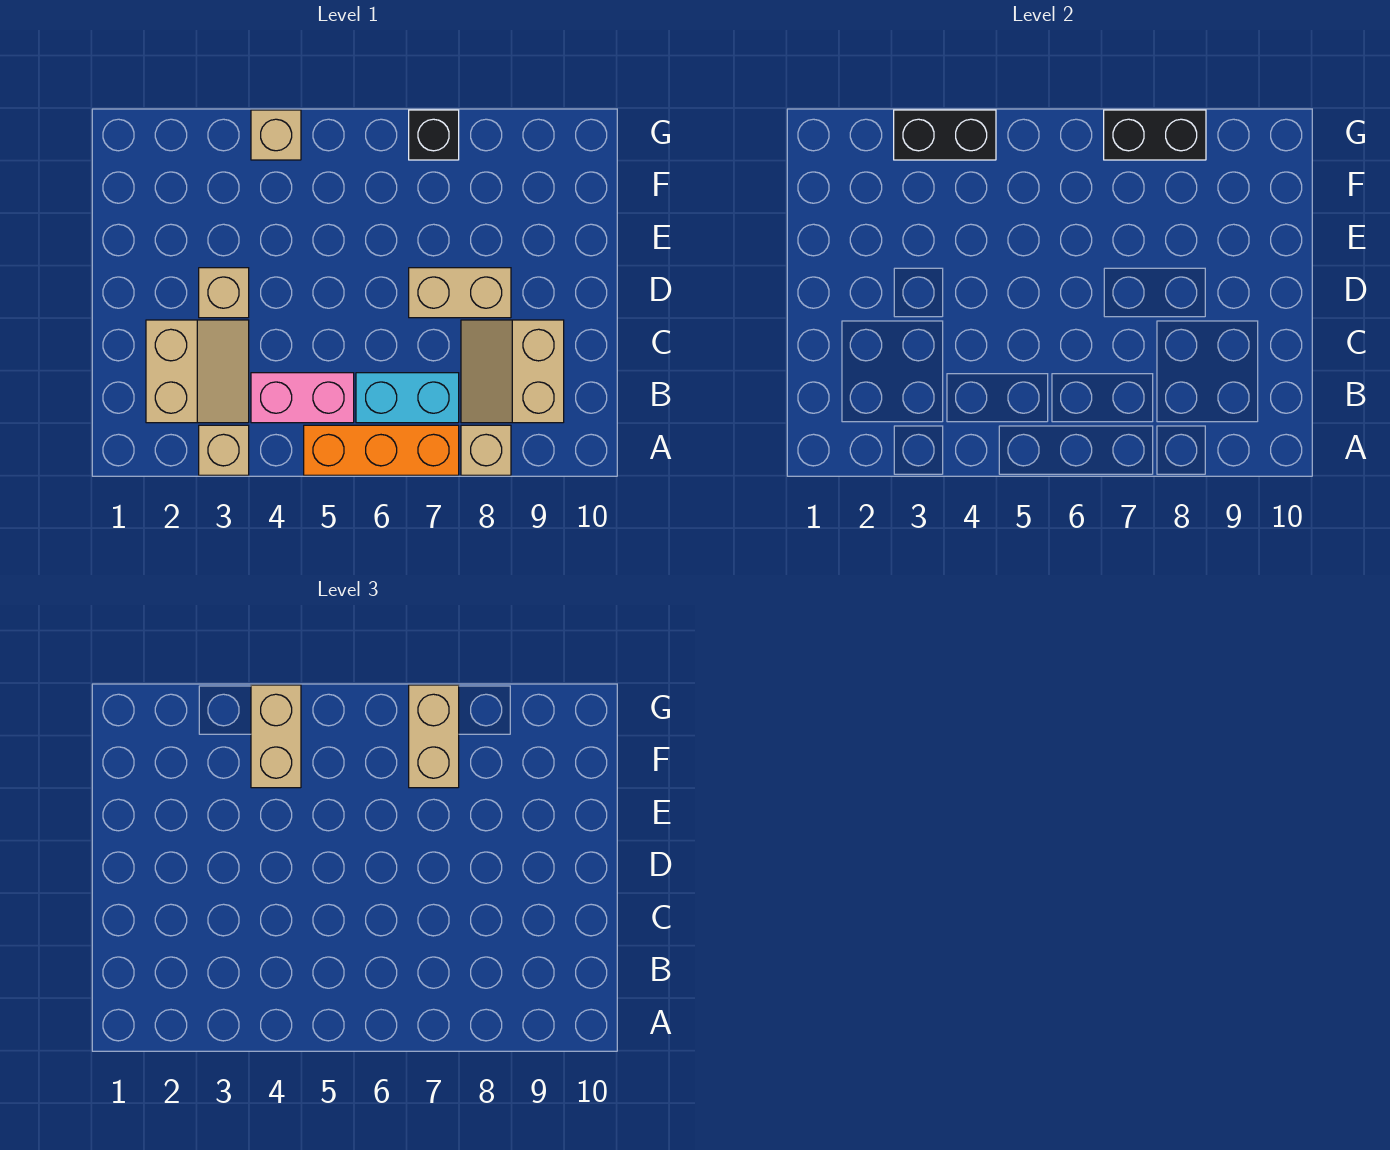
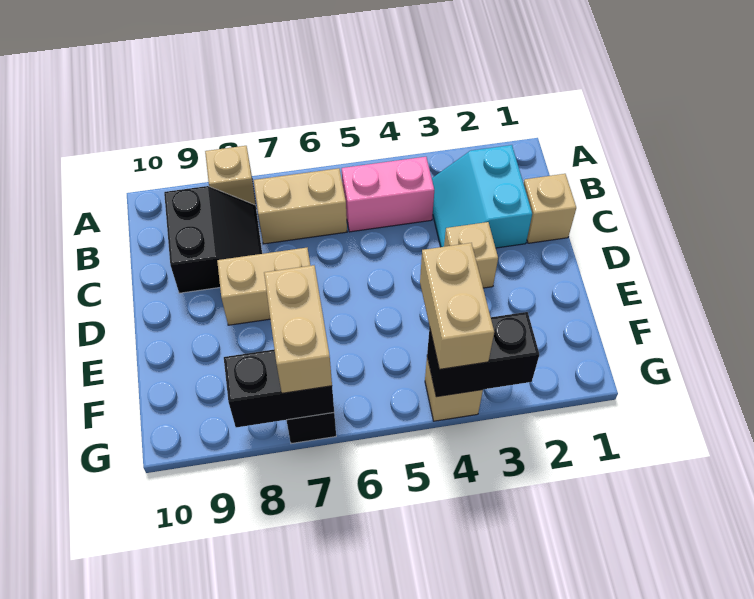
tan 1x1 brick [199,425,249,475] -> tan 1x1 brick moved to [524,174,576,243]
orange 1x3 brick [304,425,459,475] -> none
tan 2x2 slope [146,320,249,423] -> cyan 2x2 slope [432,145,532,248]
cyan 1x2 brick [356,373,459,423] -> tan 1x2 brick [254,168,347,244]
tan 2x2 slope [461,320,564,423] -> black 2x2 slope [164,186,262,293]

